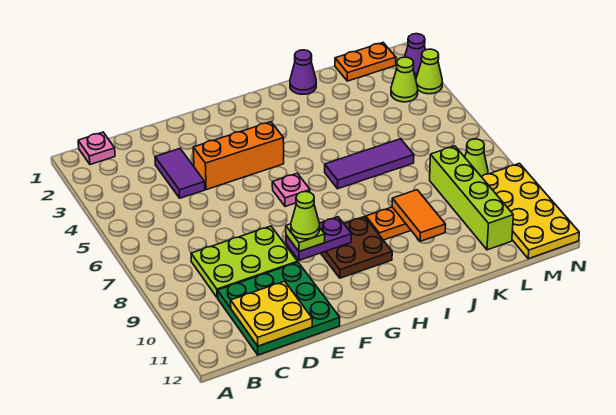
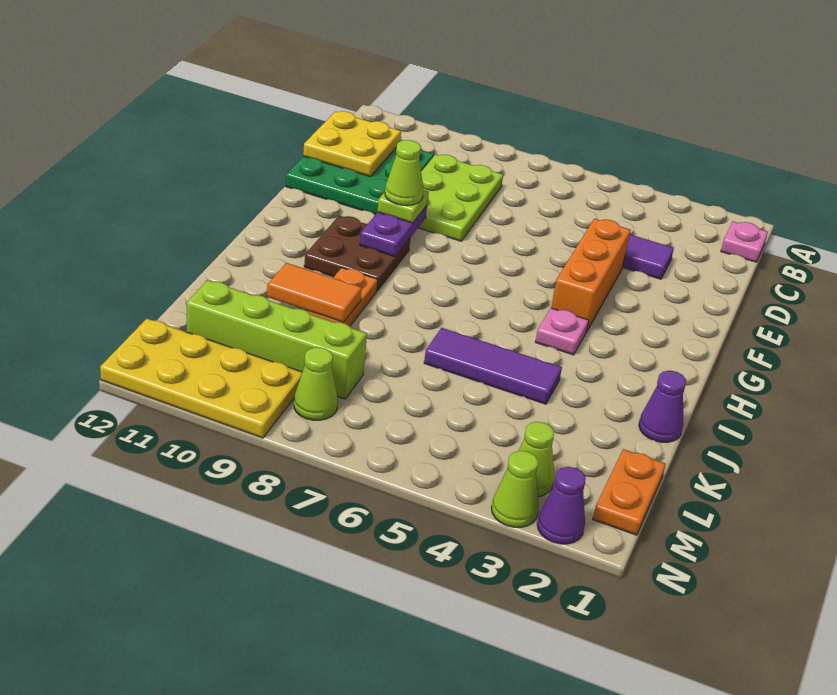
pink 1x1 plate [272,173,310,207] -> pink 1x1 plate moved to [536,308,589,355]
purple 1x3 tile [325,139,414,189] -> purple 1x3 tile turned to [424,328,562,404]

